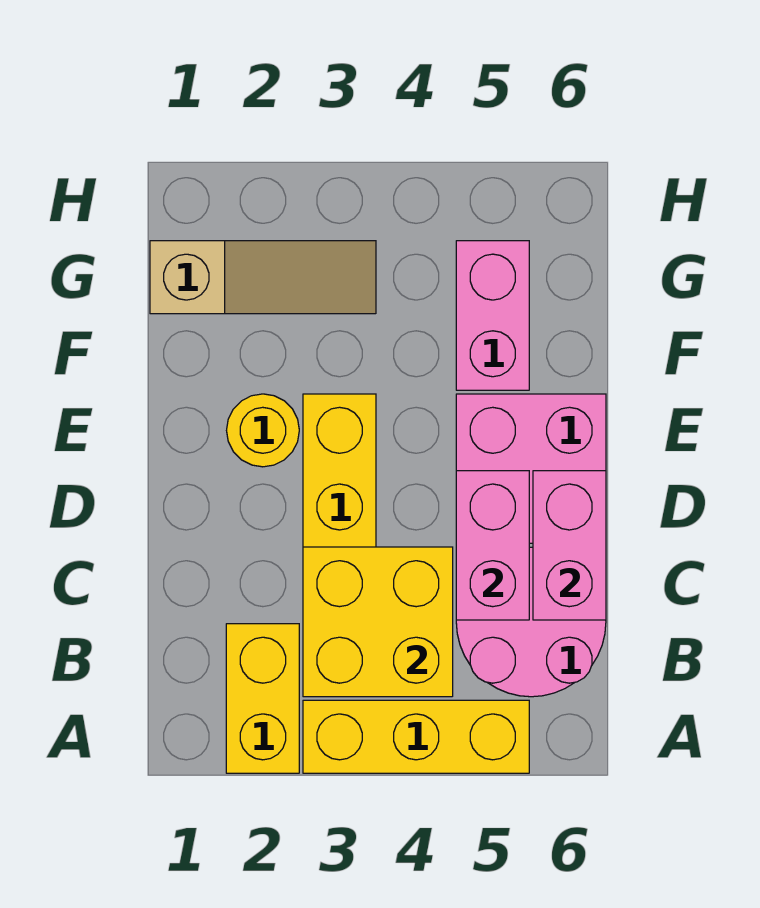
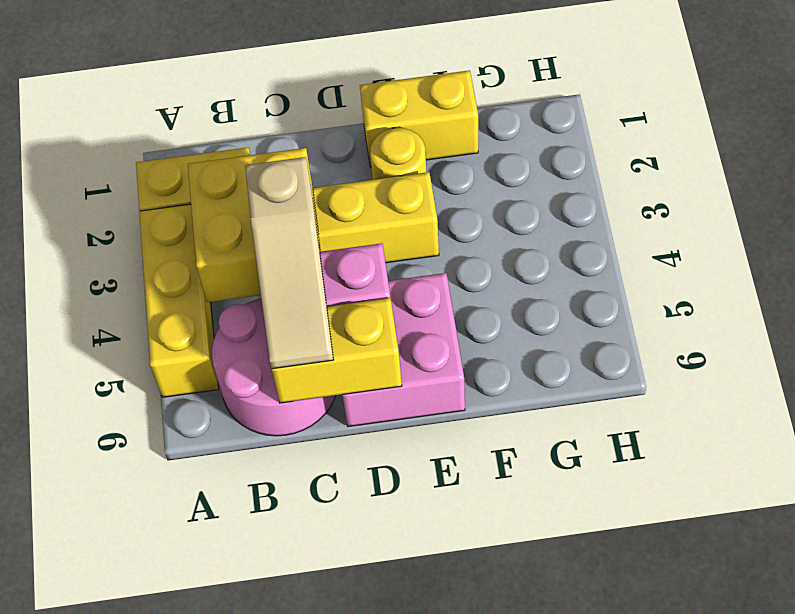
pink 1x2 brick [533,471,606,620] -> yellow 1x2 brick [272,298,402,403]
none -> yellow 1x2 brick [360,70,478,167]
pink 1x2 brick [456,241,529,390] -> none
tan 1x3 slope [150,241,376,314] -> tan 1x3 slope moved to [245,157,333,369]

